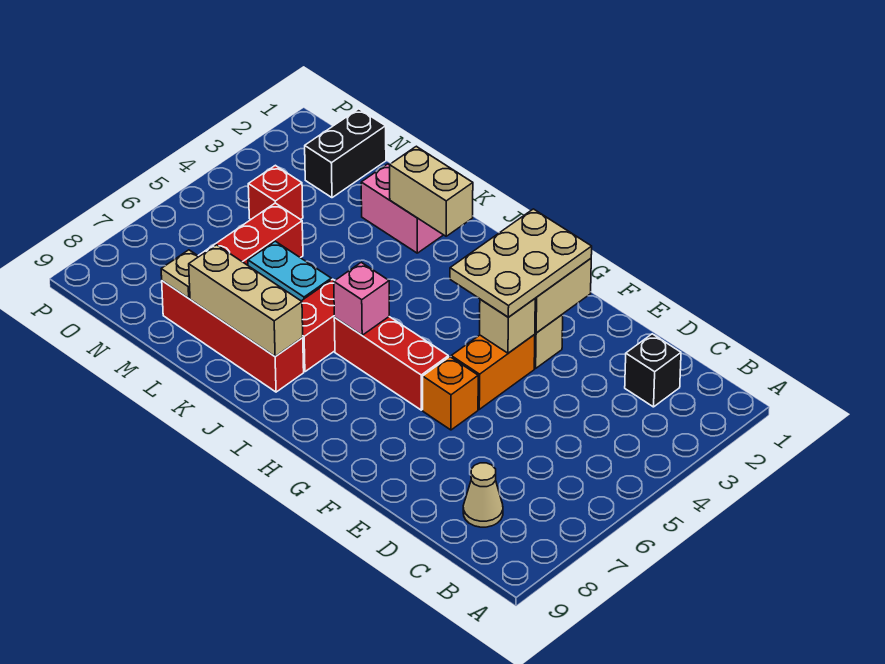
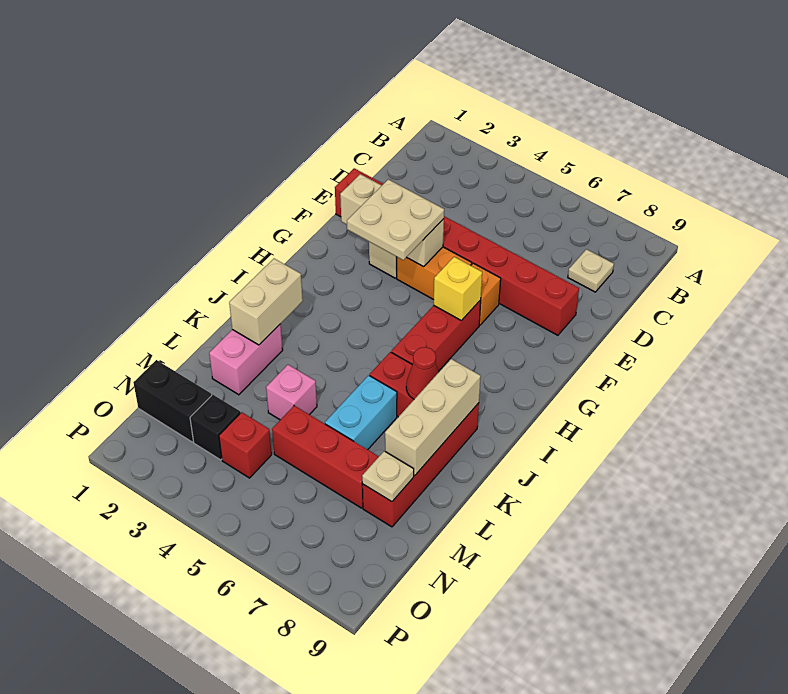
black 1x1 brick [625,334,681,407] -> black 1x1 brick moved to [190,395,240,460]
tan 1x1 cone [463,463,503,527] -> tan 1x1 plate [568,249,614,292]
none -> red 1x8 brick [335,168,579,335]
tan 2x3 plate [450,209,592,317] -> tan 2x2 plate [347,179,444,260]
none -> yellow 1x1 brick [434,257,482,321]
pink 1x1 brick [334,262,389,335] -> pink 1x1 brick moved to [266,365,317,420]
none -> red 1x1 cone [406,347,439,399]

